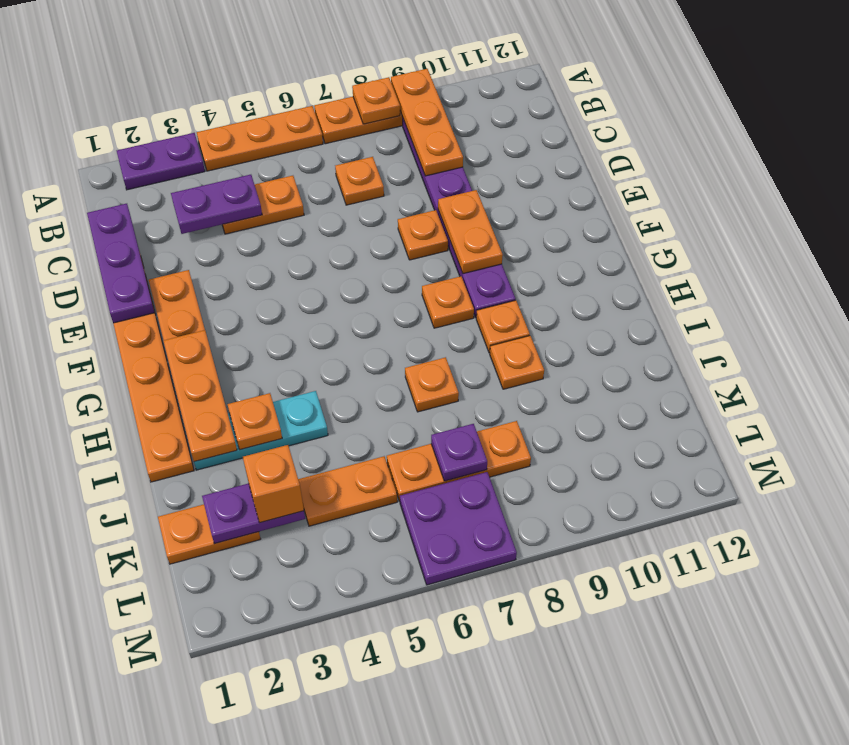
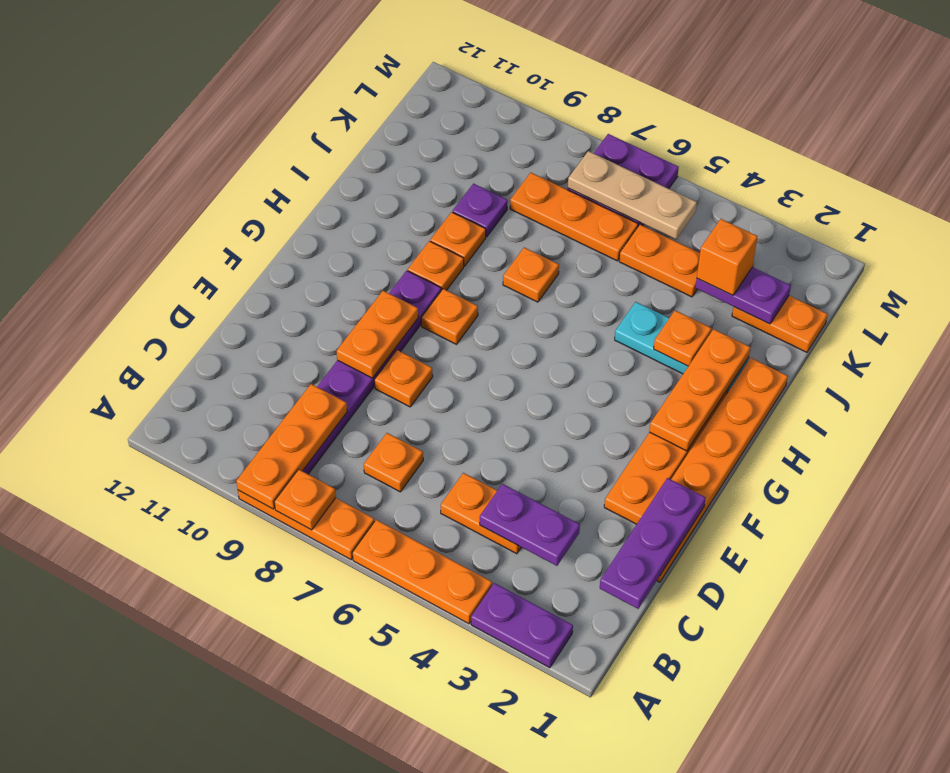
purple 1x1 plate [431,424,487,481] -> purple 1x1 plate moved to [453,184,508,237]
none -> tan 1x3 plate [568,151,697,239]

